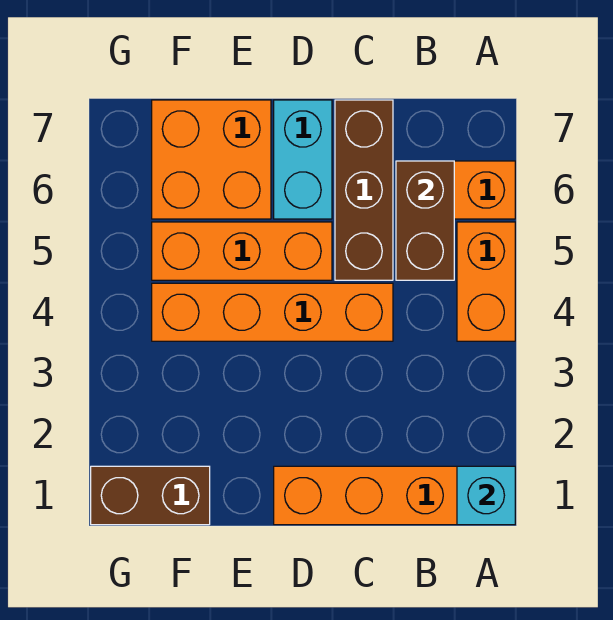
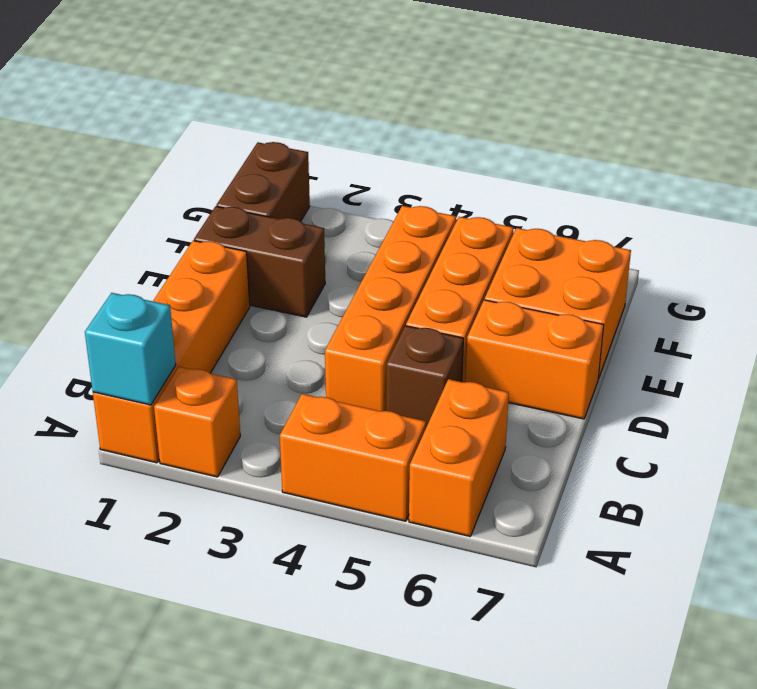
none -> orange 1x1 brick [154,367,240,477]
brown 1x2 brick [396,161,454,280] -> brown 1x2 brick moved to [194,206,325,317]
brown 1x3 brick [335,100,393,280] -> brown 1x1 brick [386,326,463,427]
cyan 1x2 brick [274,100,332,219] -> orange 1x2 brick [466,300,604,419]

